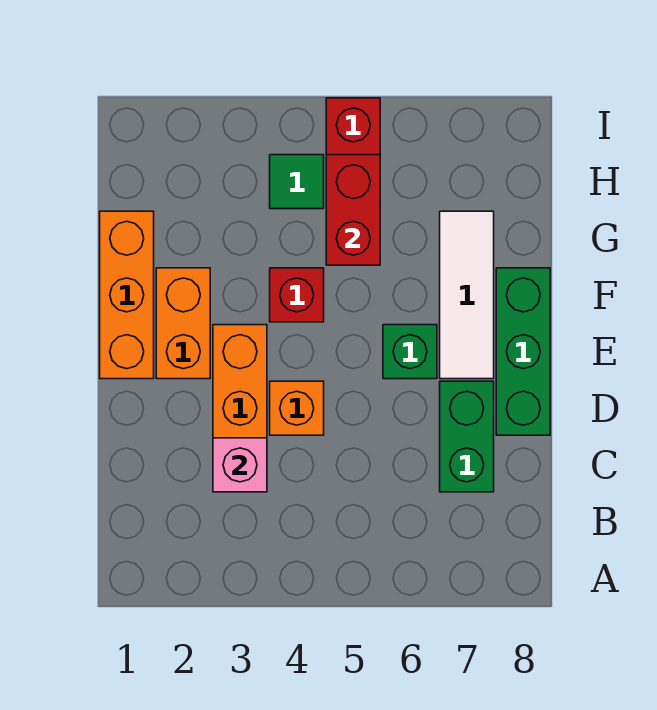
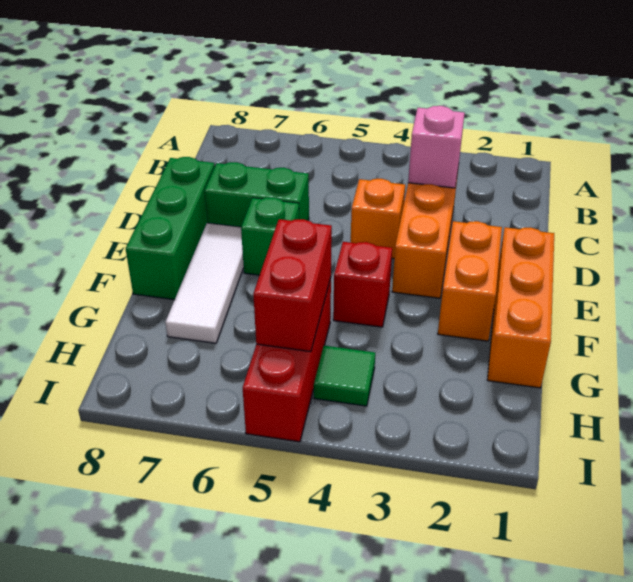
green 1x2 brick [440,381,494,492] -> green 1x2 brick turned to [205,162,309,227]

